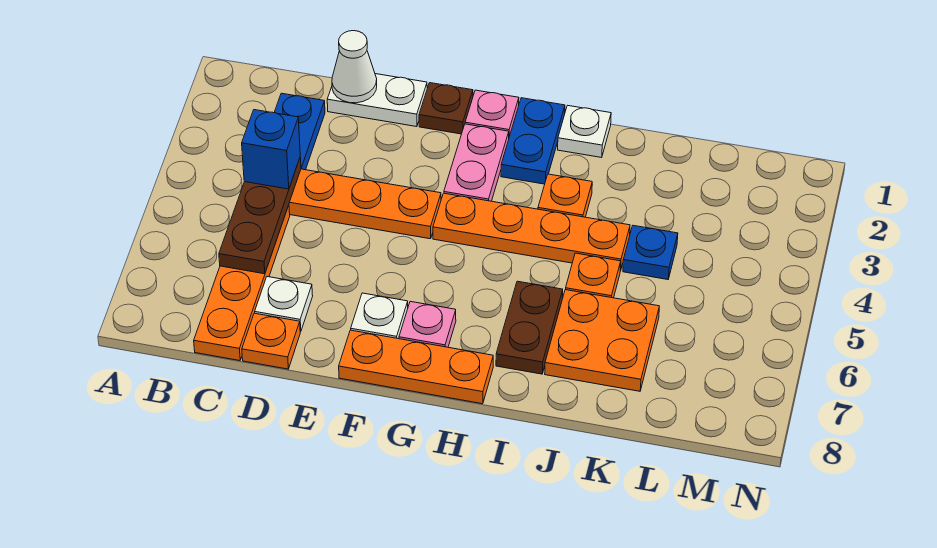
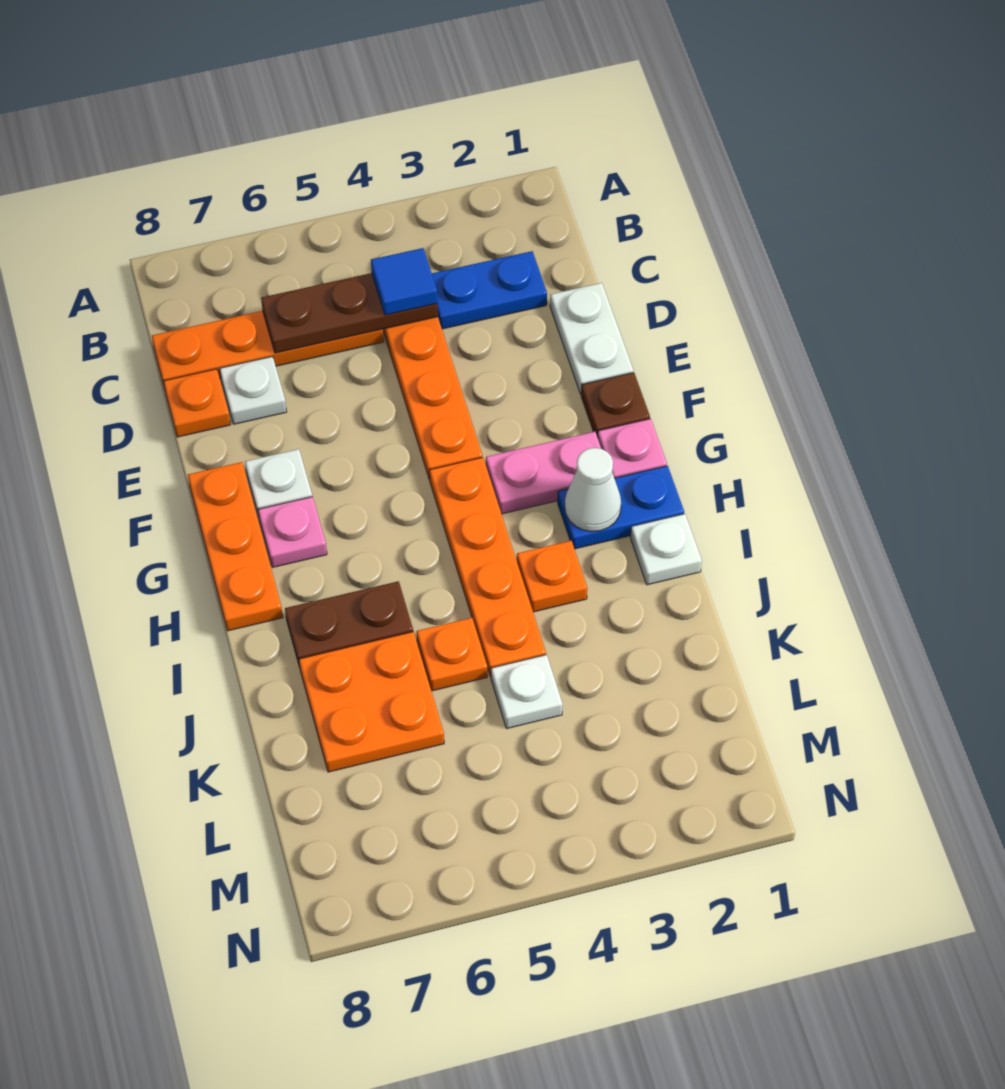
blue 1x1 brick [242,110,300,189] -> blue 1x1 tile [371,248,438,315]
white 1x1 cone [332,31,377,103] -> white 1x1 cone moved to [565,448,621,531]
blue 1x1 plate [623,226,678,280] -> white 1x1 plate [491,655,563,729]

